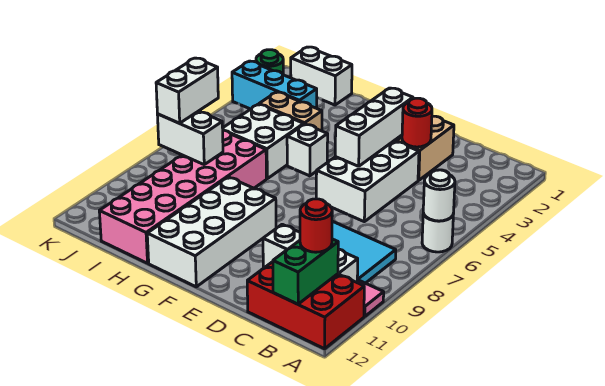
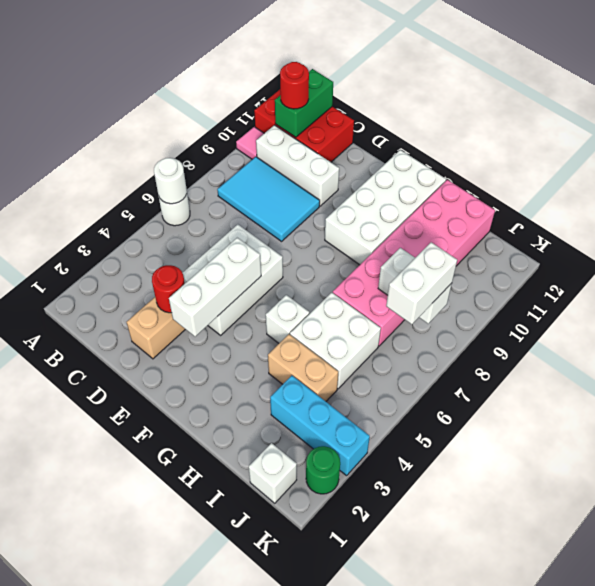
white 1x2 brick [291,47,352,105] -> white 1x1 brick [249,443,297,503]

